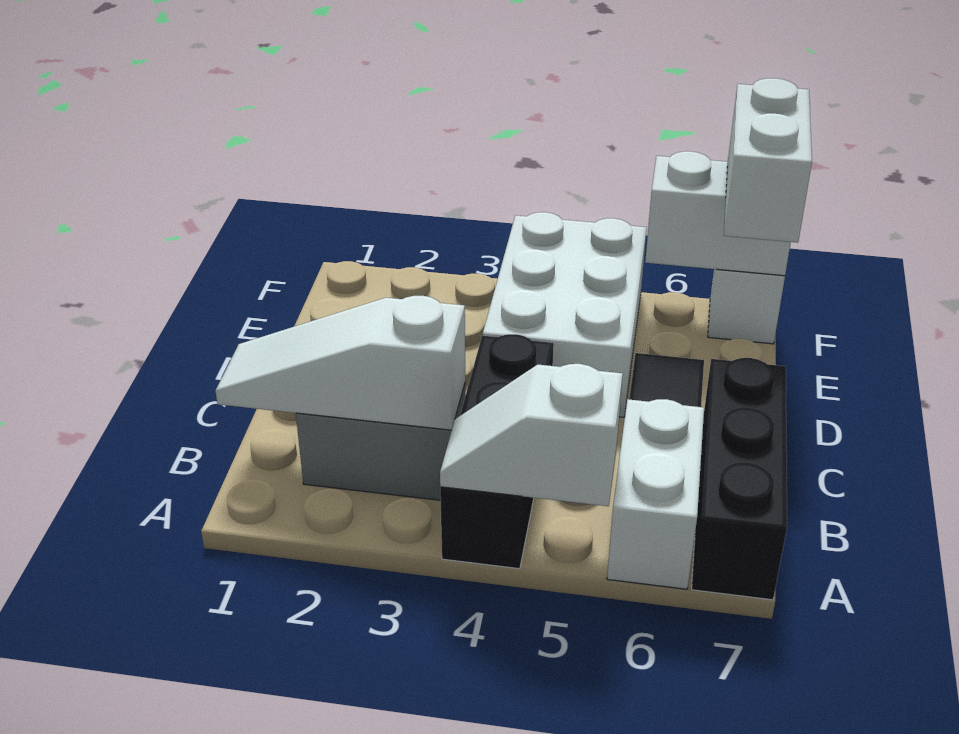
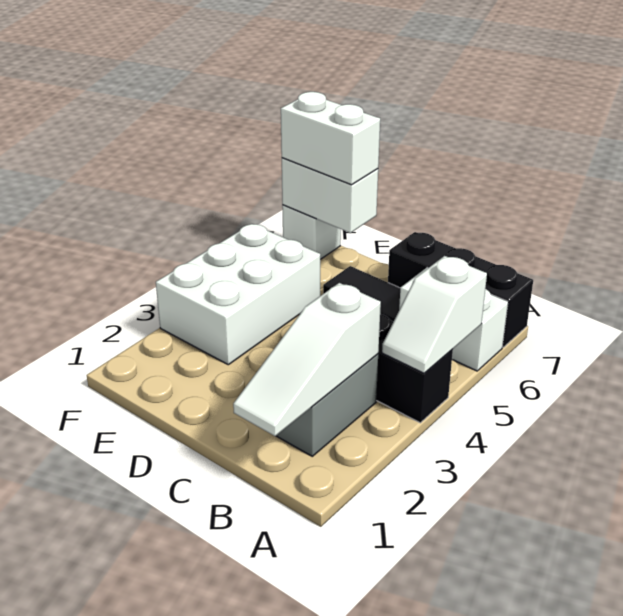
white 2x3 brick [483,212,647,417] -> white 2x3 brick turned to [156,224,320,365]
white 1x2 brick [645,151,791,276] -> white 1x2 brick turned to [282,158,378,233]

